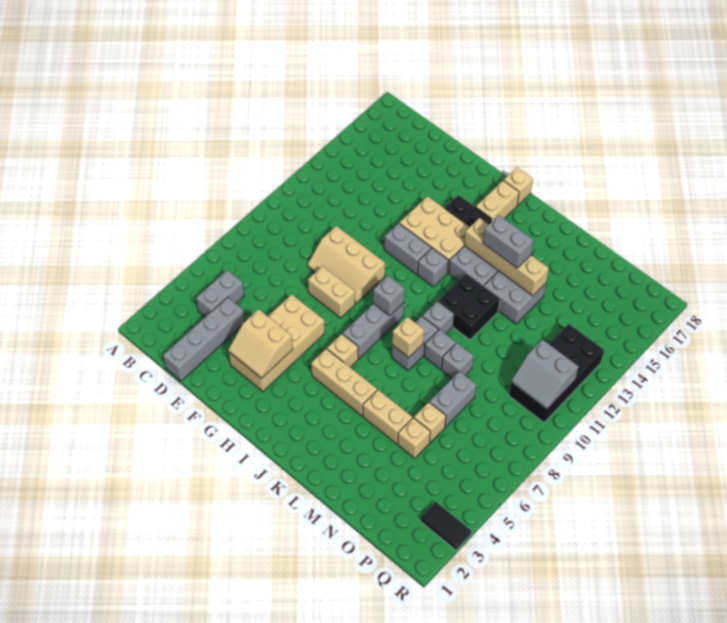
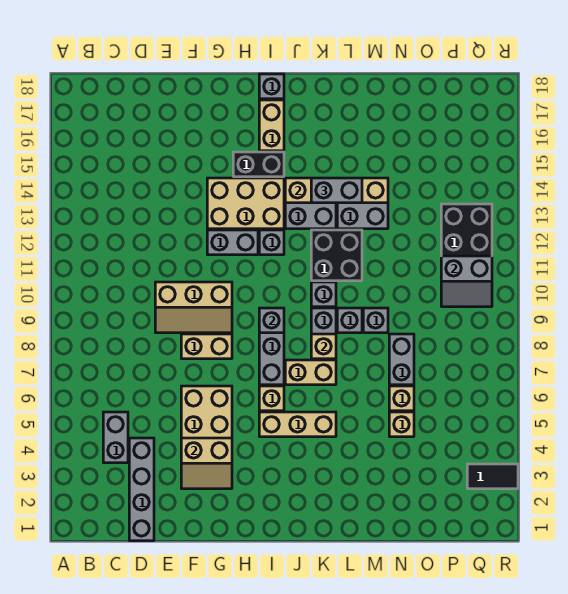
tan 1x1 brick [504,168,533,206] -> grey 1x1 brick [259,74,284,99]
tan 1x2 brick [363,390,412,444] -> tan 1x2 brick moved to [285,360,336,385]

